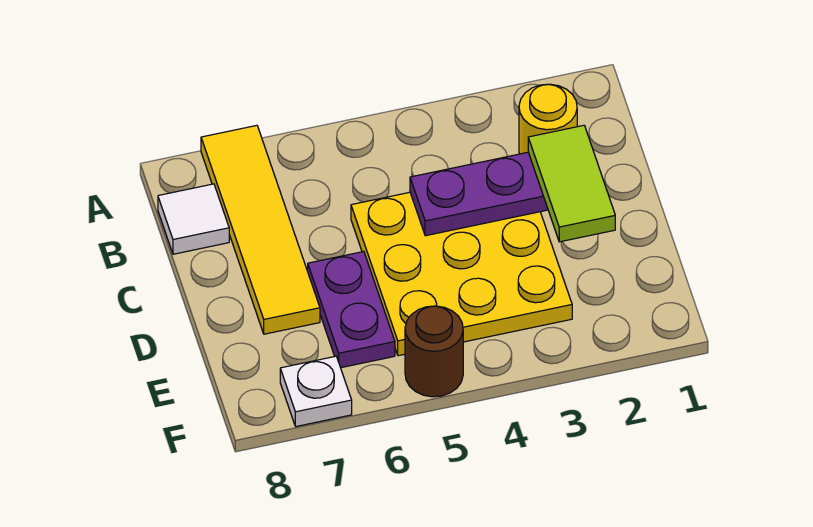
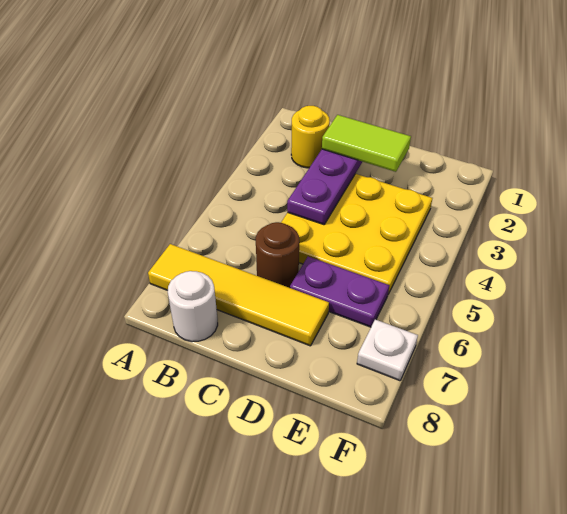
white 1x1 tile [158,184,229,254] -> white 1x1 round brick [168,271,218,342]
brown 1x1 round brick [405,306,463,397] -> brown 1x1 round brick moved to [256,222,299,288]

